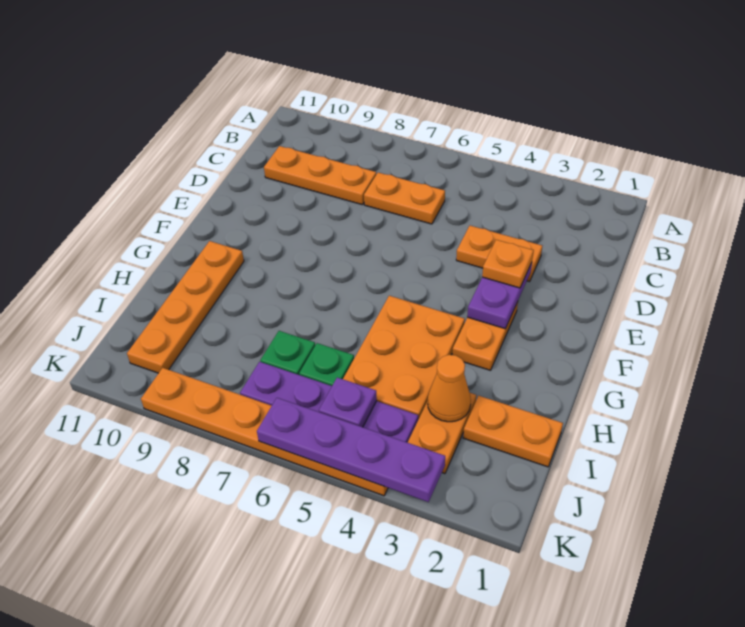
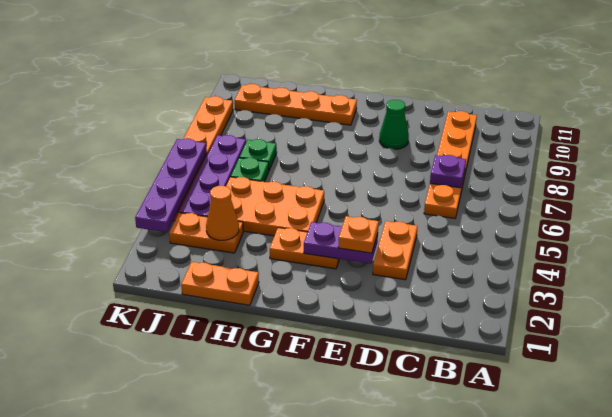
none -> green 1x1 cone [379,100,409,149]
orange 1x2 plate [463,396,563,467] -> orange 1x2 plate turned to [181,262,259,305]
purple 1x1 plate [319,378,377,427] -> purple 1x1 plate moved to [430,155,466,188]

